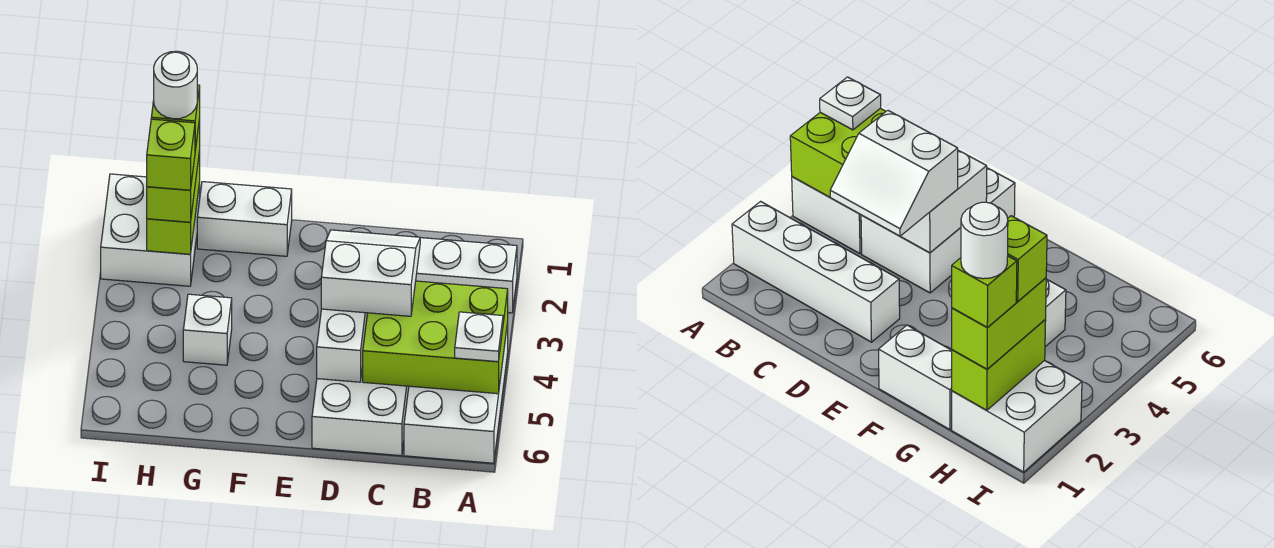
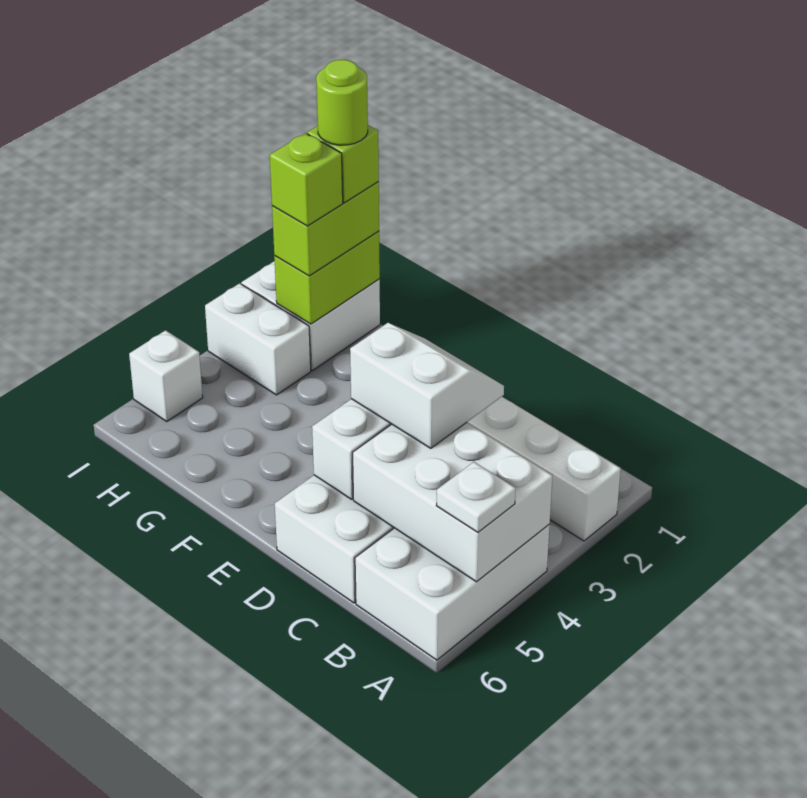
lime 2x3 brick [363,281,508,394] -> white 2x3 brick [353,422,552,582]
white 1x2 brick [197,182,292,256] -> white 1x2 brick moved to [205,283,311,395]
white 1x1 brick [183,294,232,365] -> white 1x1 brick moved to [129,330,203,421]
white 1x1 round brick [154,51,197,119] -> lime 1x1 round brick [316,60,368,145]

